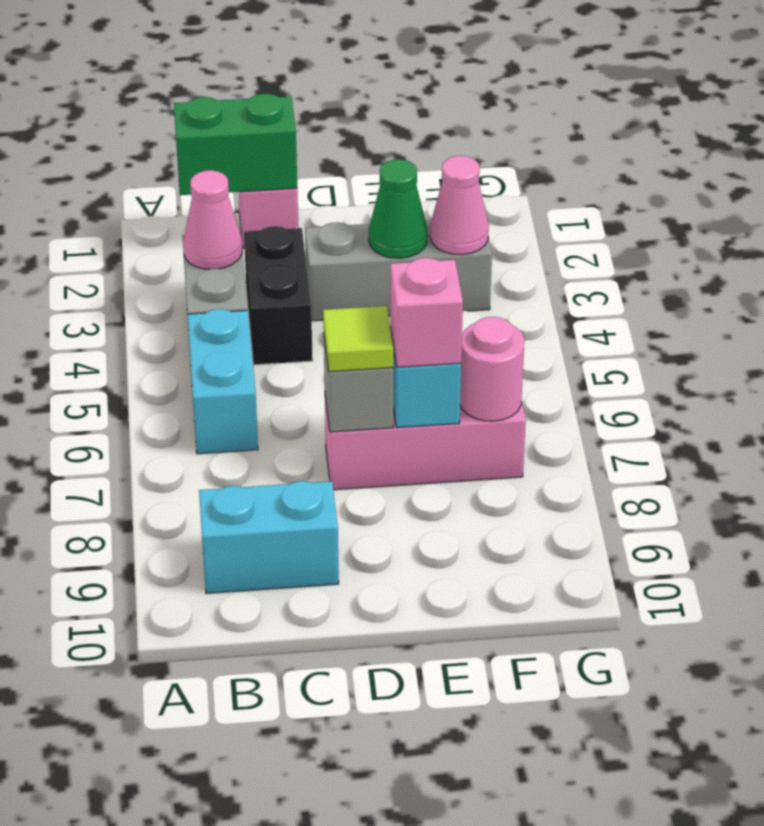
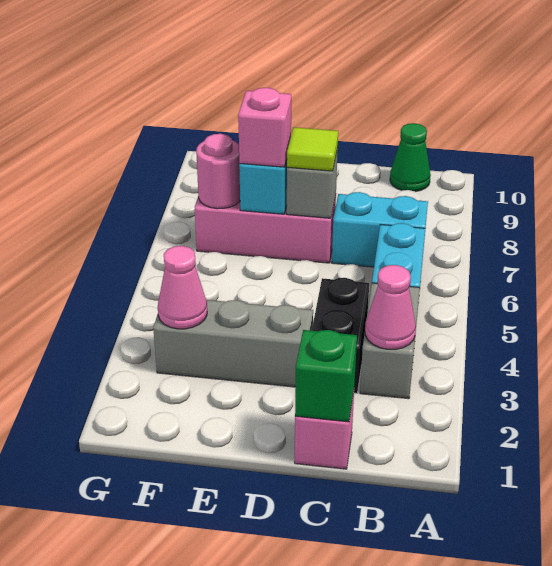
green 1x2 brick [174,94,297,195] -> green 1x1 brick [295,330,357,422]
cyan 1x2 brick [199,481,339,593] -> cyan 1x2 brick moved to [332,192,428,267]
green 1x1 cone [369,159,427,258] -> green 1x1 cone moved to [390,123,431,192]

